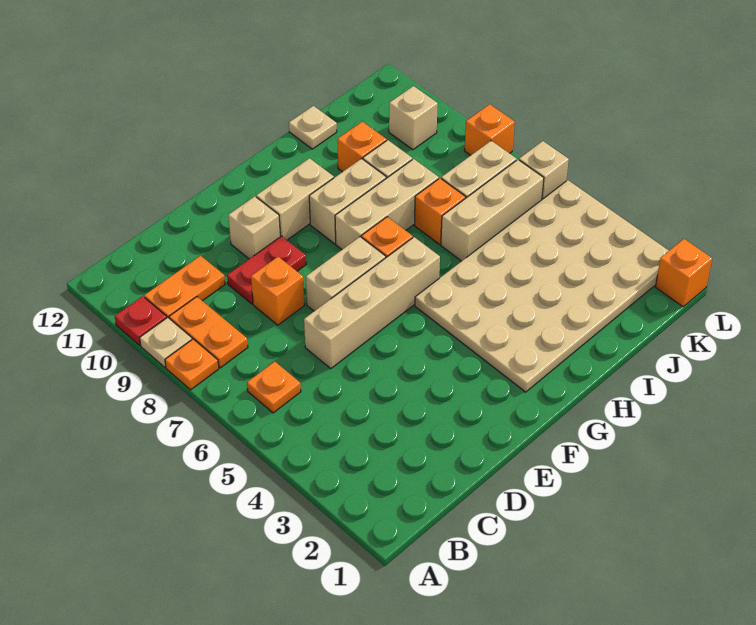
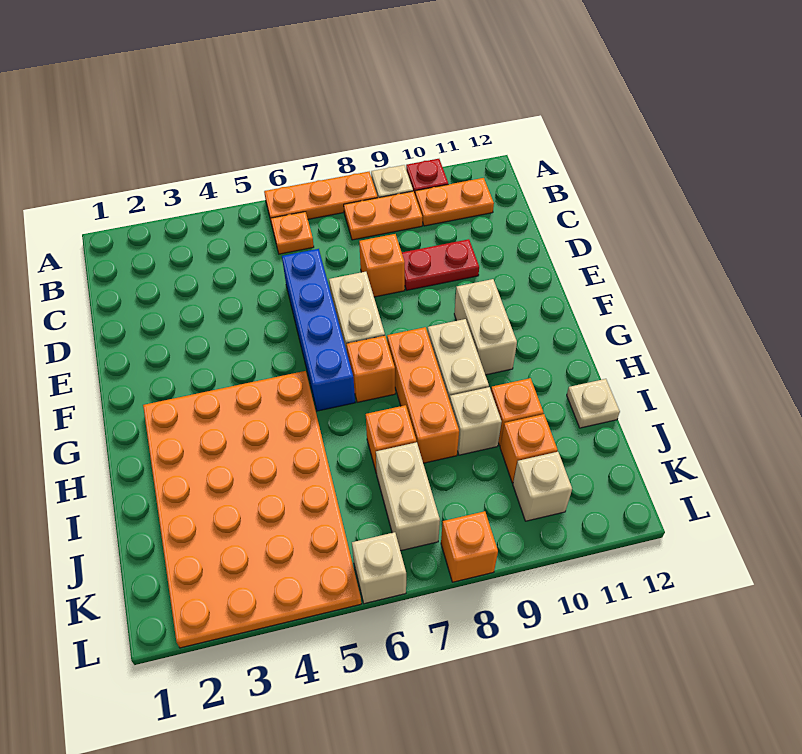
orange 1x1 plate [165,339,219,390] -> orange 1x3 plate [264,172,378,220]
orange 1x2 plate [144,256,225,318] -> orange 1x2 plate turned to [415,178,494,226]
tan 1x4 brick [304,237,440,369] -> blue 1x4 brick [282,249,355,411]
red 1x2 plate [227,236,306,304] -> red 1x2 plate turned to [402,239,479,290]
tan 1x1 brick [228,196,280,259] -> none
tan 4x6 plate [415,180,669,392] -> orange 4x6 plate [143,371,361,648]
tan 1x3 brick [335,159,439,249] -> orange 1x3 brick [387,327,459,463]
tan 1x3 brick [441,160,544,261] -> none
orange 1x1 brick [655,239,712,307] -> orange 1x1 brick moved to [500,414,557,483]

